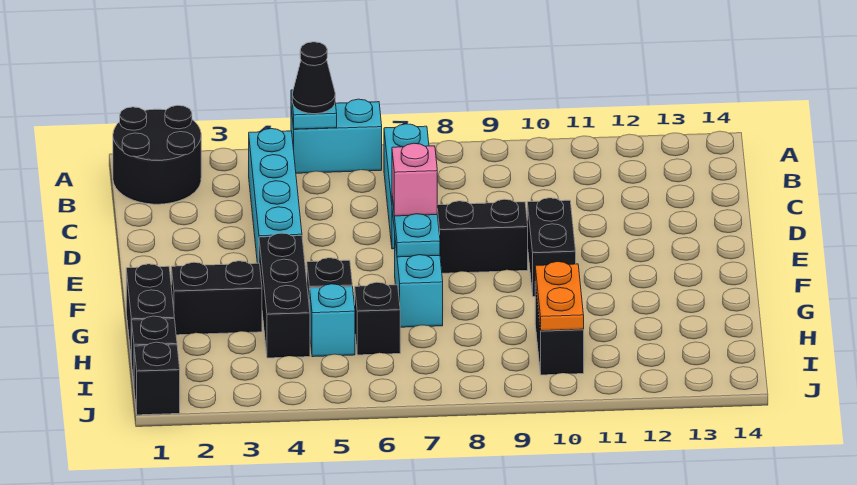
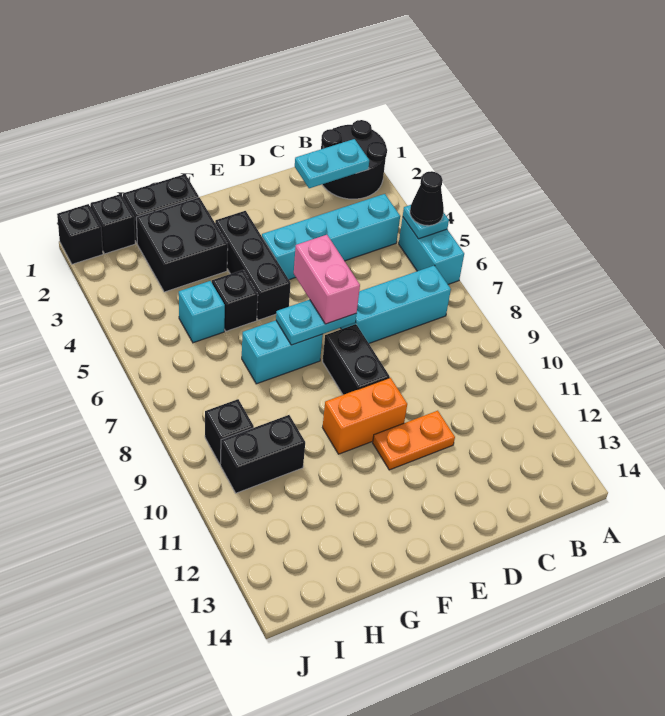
none -> cyan 1x2 plate [295,139,369,188]
pink 1x1 brick [392,143,437,216] -> pink 1x2 brick [294,235,360,324]
black 1x2 brick [527,198,576,297] -> orange 1x2 brick [323,378,407,454]
black 1x3 brick [259,233,310,358] -> black 1x3 brick turned to [215,211,291,320]
black 1x2 brick [171,261,262,335] -> black 2x2 brick [136,197,228,292]
black 1x1 brick [355,282,400,355] -> black 1x1 brick moved to [205,399,254,464]
orange 1x2 plate [535,262,584,331] -> orange 1x2 plate moved to [373,411,455,470]

